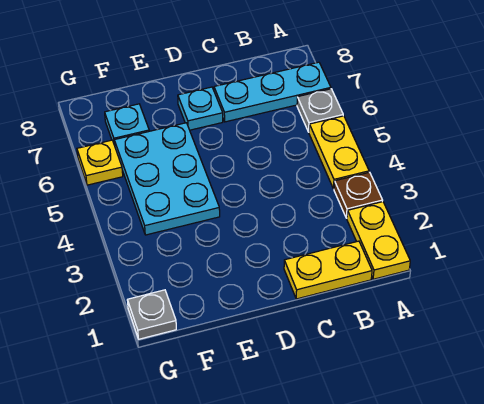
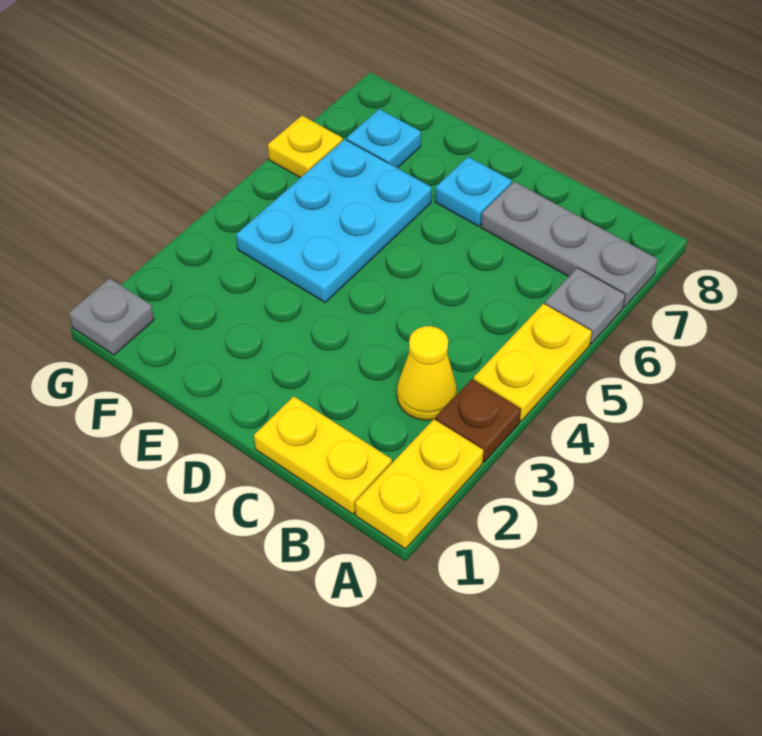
cyan 1x3 plate [214,62,331,122] -> grey 1x3 plate [481,182,658,307]
none -> yellow 1x1 cone [397,326,457,420]

